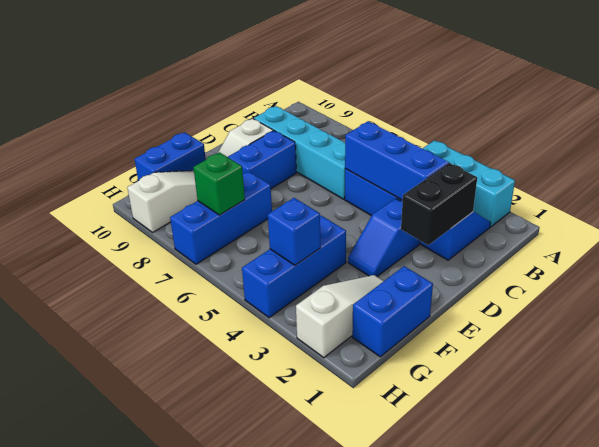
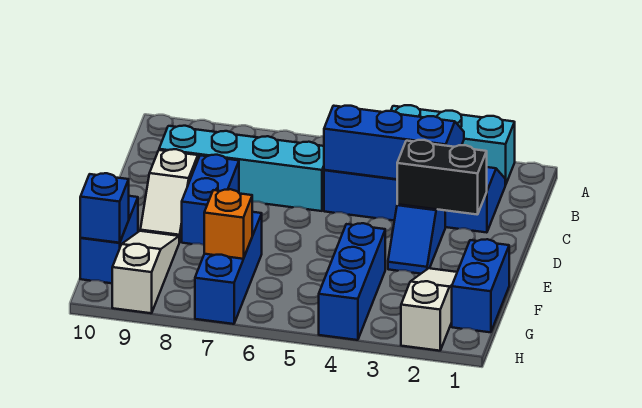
black 1x2 brick [401,163,477,245] -> black 1x2 brick turned to [397,140,487,215]
blue 1x1 brick [268,198,320,265] -> blue 1x1 brick moved to [80,173,129,243]
green 1x1 brick [193,152,245,215] -> orange 1x1 brick [204,189,252,259]

